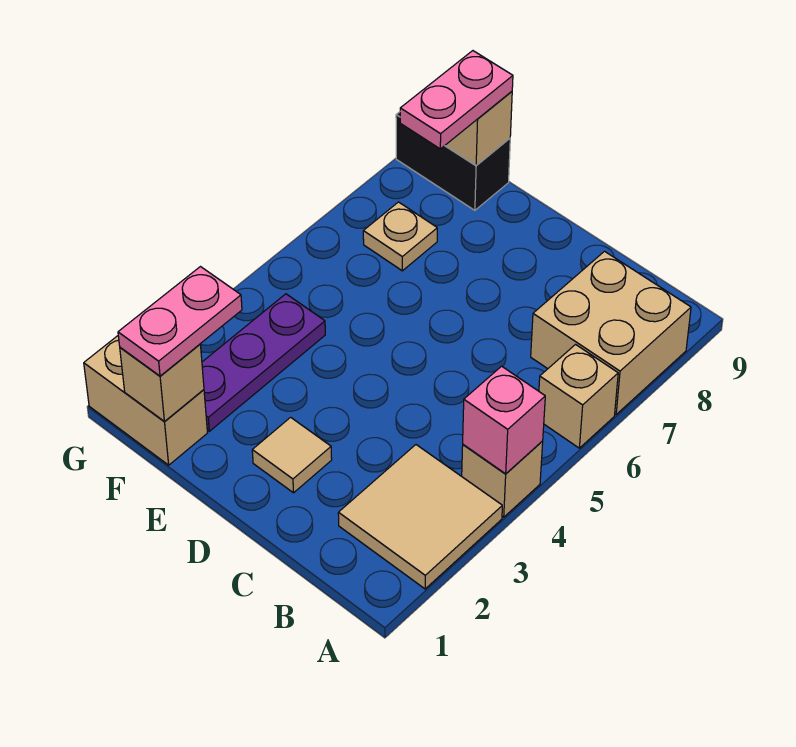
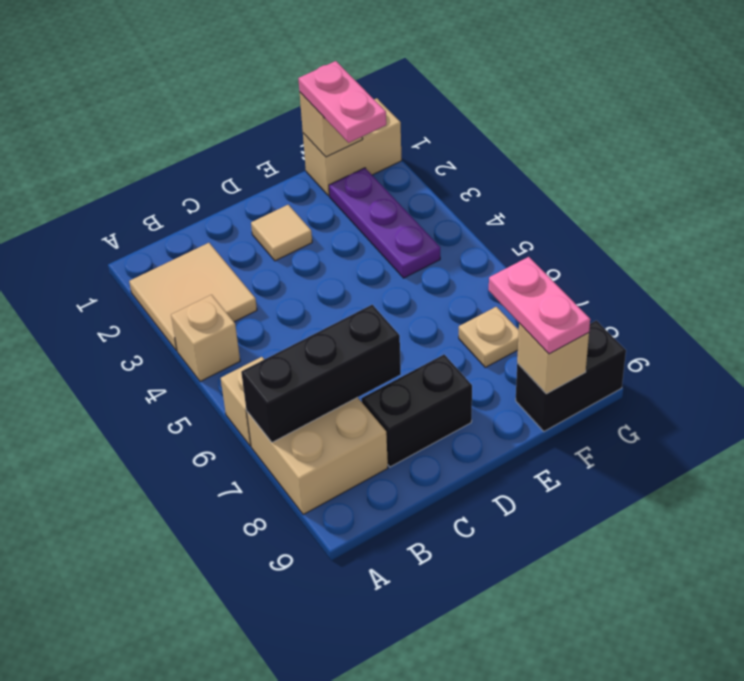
pink 1x1 brick [463,366,545,474] -> none
none -> black 1x3 brick [241,305,401,442]
none -> black 1x2 brick [361,355,472,467]

